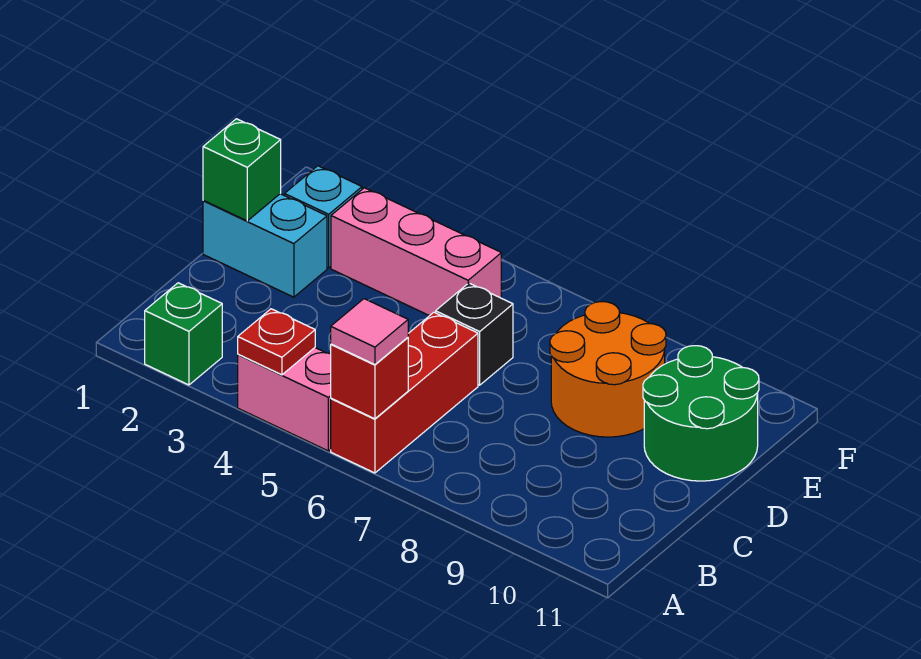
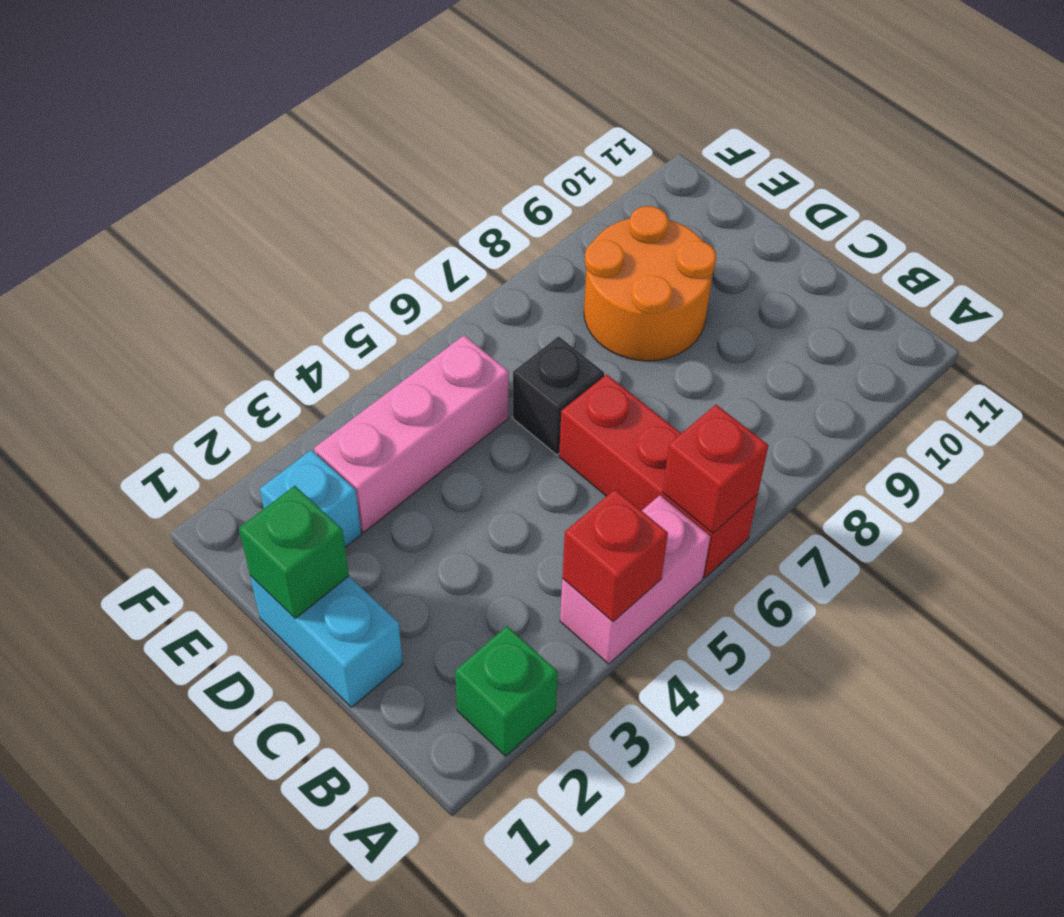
red 1x1 plate [238,309,315,375] -> red 1x1 brick [562,489,668,622]
pink 1x1 tile [331,299,408,365] -> none
cyan 1x2 brick [203,194,327,297] -> cyan 1x2 brick turned to [250,576,403,707]
green 2x2 round brick [643,346,759,481] -> none

